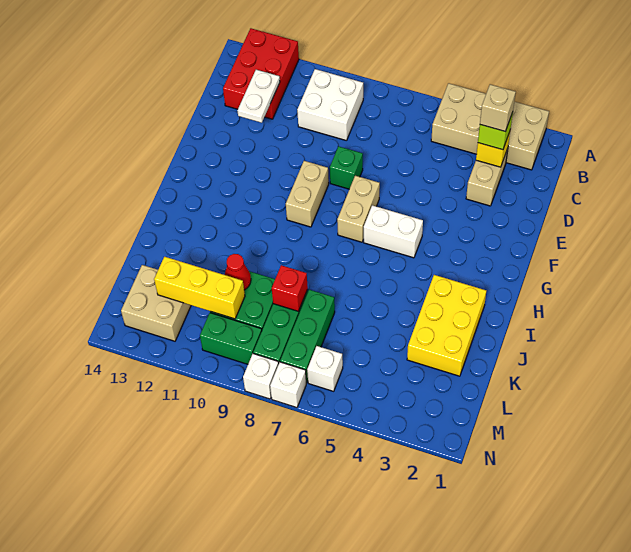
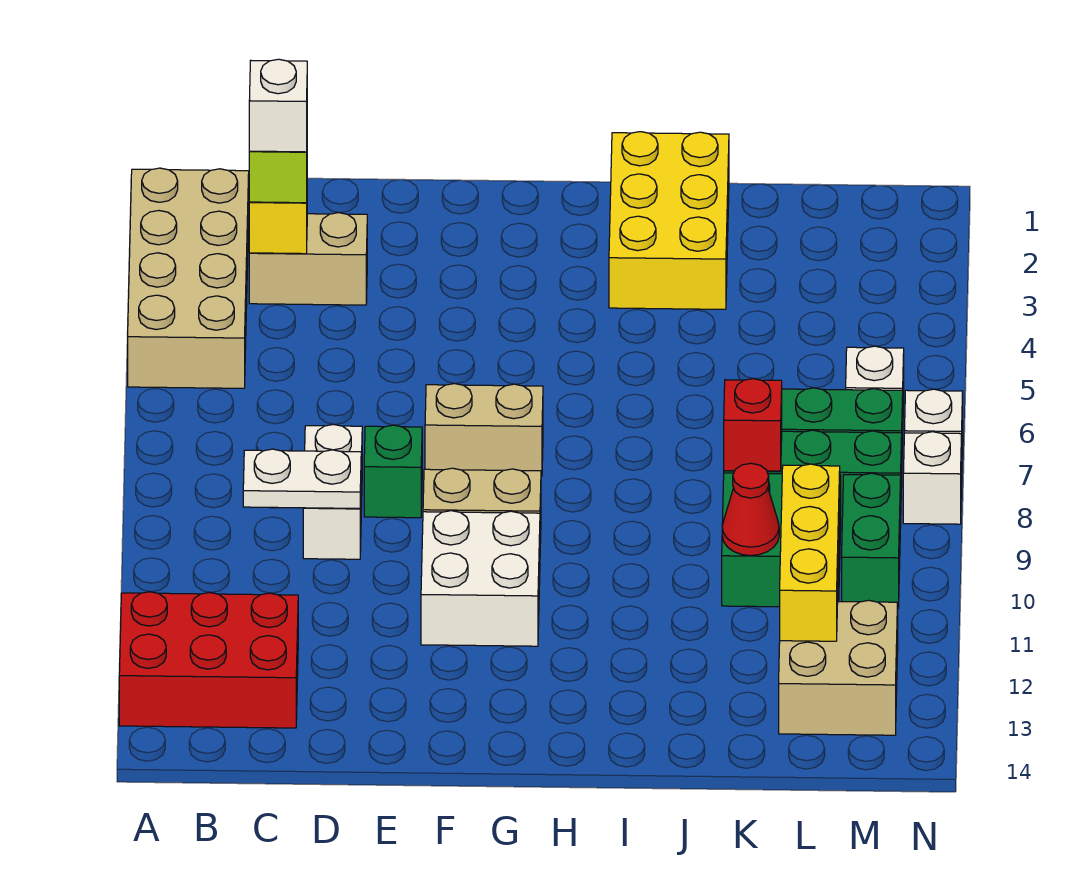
white 2x2 brick [297,69,363,141] -> white 2x2 brick moved to [421,511,540,646]
tan 1x1 brick [480,84,516,131] -> white 1x1 brick [249,59,307,152]
white 1x2 plate [237,70,280,123] -> white 1x2 plate moved to [243,449,361,508]
white 1x2 brick [364,205,423,258] -> white 1x2 brick moved to [303,424,362,559]
yellow 2x3 brick [407,275,486,376] -> yellow 2x3 brick turned to [609,132,729,309]

